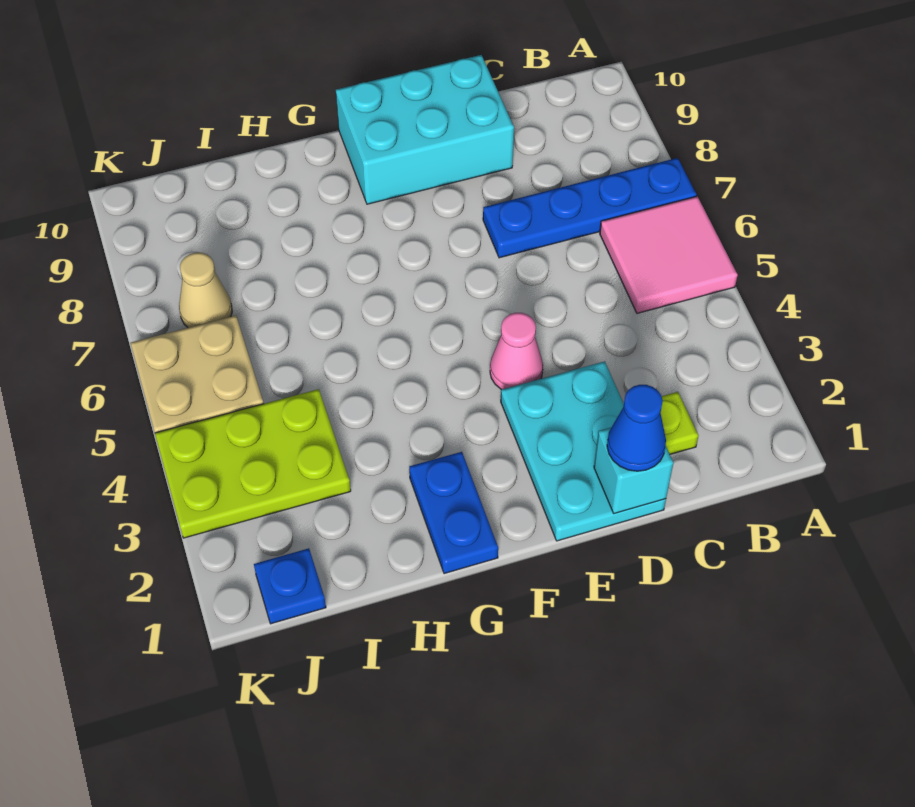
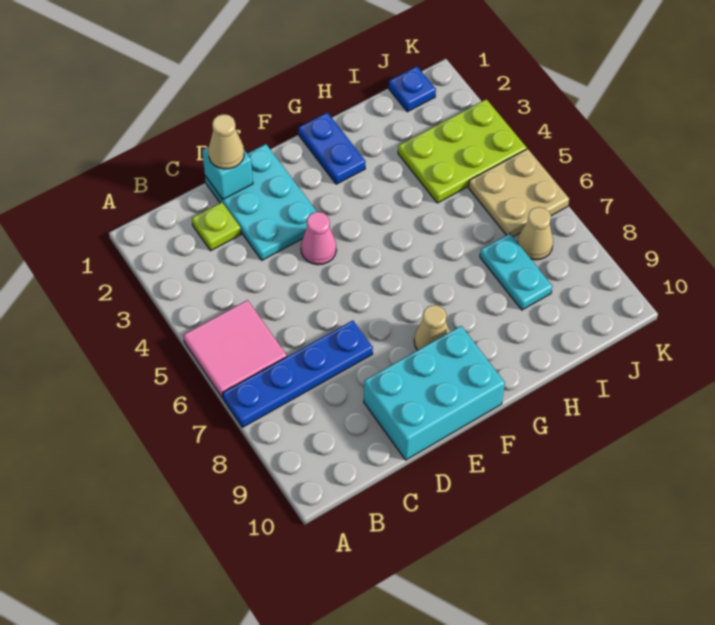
blue 1x1 cone [607,385,666,471] -> tan 1x1 cone [208,114,244,169]
none -> tan 1x1 cone [414,305,449,350]
none -> cyan 1x2 plate [480,234,552,310]

